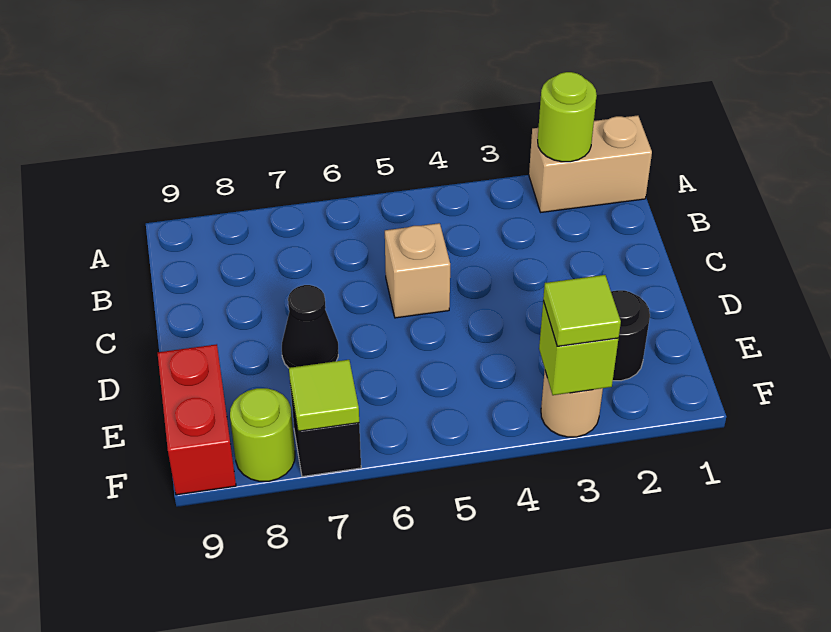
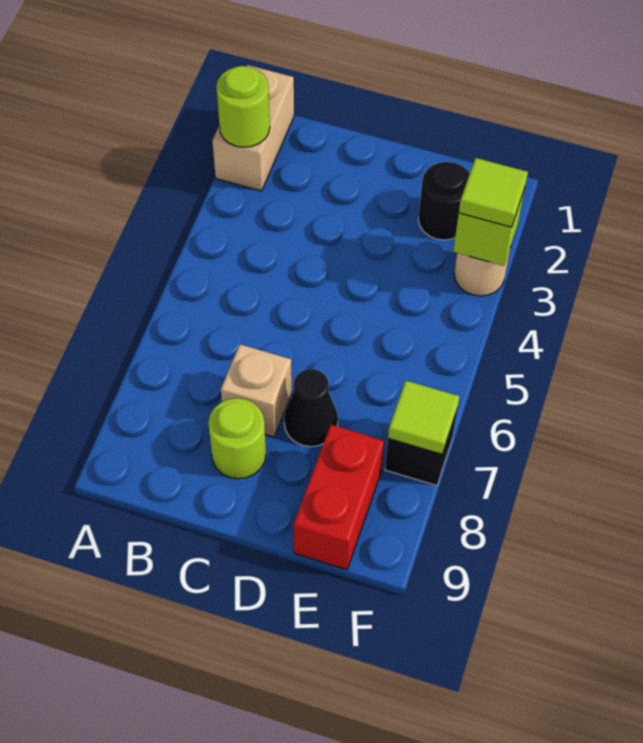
tan 1x1 brick [385,223,450,318] -> tan 1x1 brick moved to [221,344,292,437]
red 1x2 brick [158,344,236,495] -> red 1x2 brick turned to [293,425,384,570]
lime 1x1 round brick [230,388,295,481] -> lime 1x1 round brick moved to [208,398,266,479]

